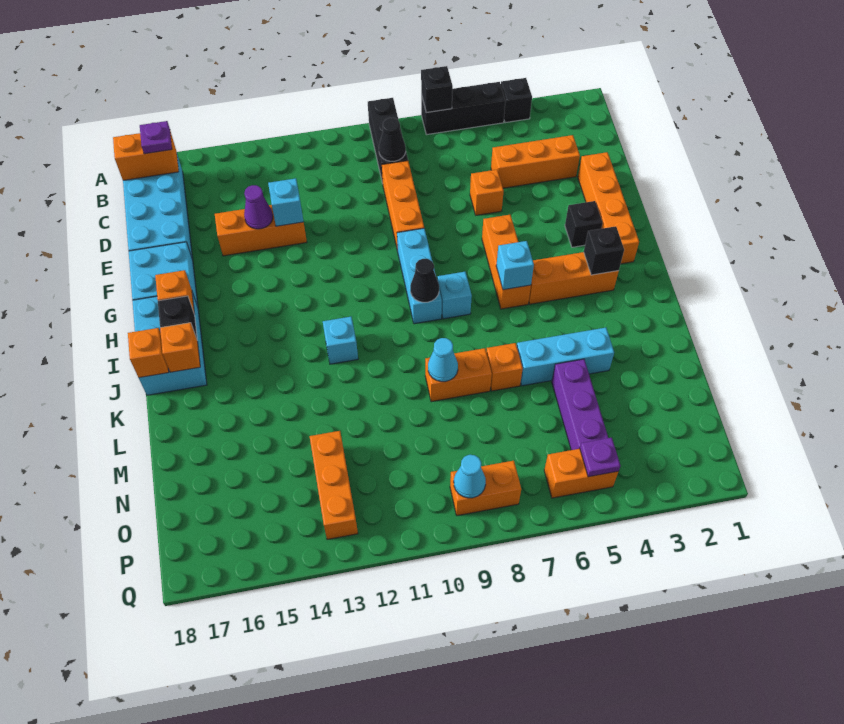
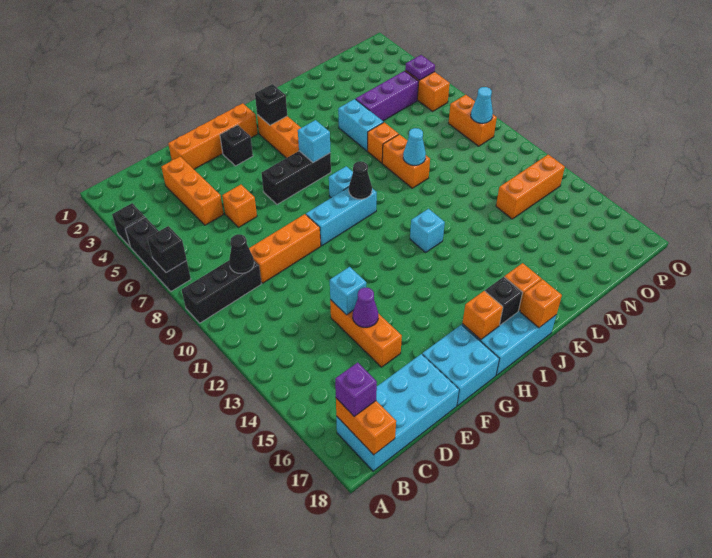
purple 1x1 plate [140,121,172,154] -> purple 1x1 brick [335,362,377,416]
orange 1x3 brick [482,215,531,309] -> black 1x3 brick [261,151,331,204]
cyan 1x3 brick [517,328,614,386] -> cyan 1x2 brick [338,99,383,151]

